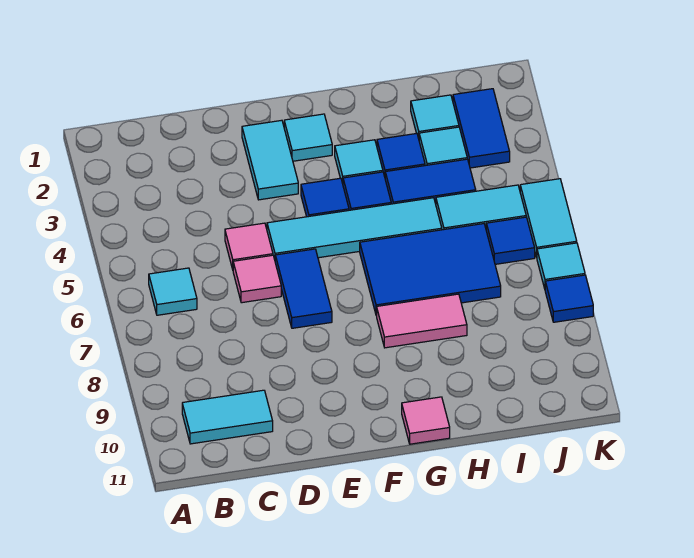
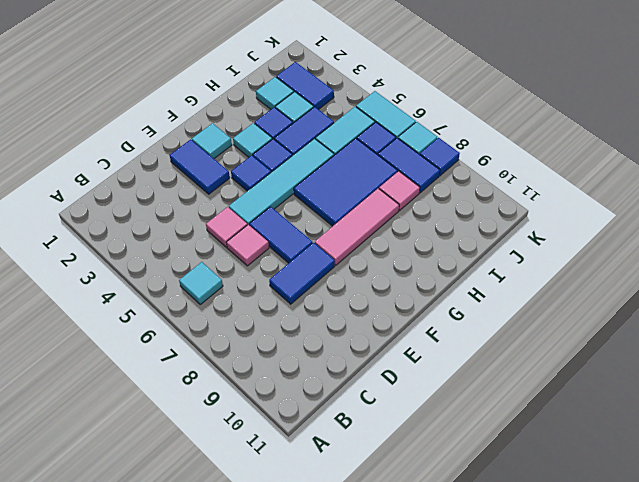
cyan 1x2 tile [182,390,273,444] -> none
none -> blue 1x2 tile [269,243,335,304]
cyan 1x2 tile [242,120,298,200] -> blue 1x2 tile [170,139,230,194]
pink 1x2 tile [377,294,467,348] -> pink 1x3 tile [315,188,399,265]
pink 1x1 tile [402,397,450,444] -> pink 1x1 tile moved to [379,171,420,210]
none -> blue 1x2 tile [378,138,440,193]

